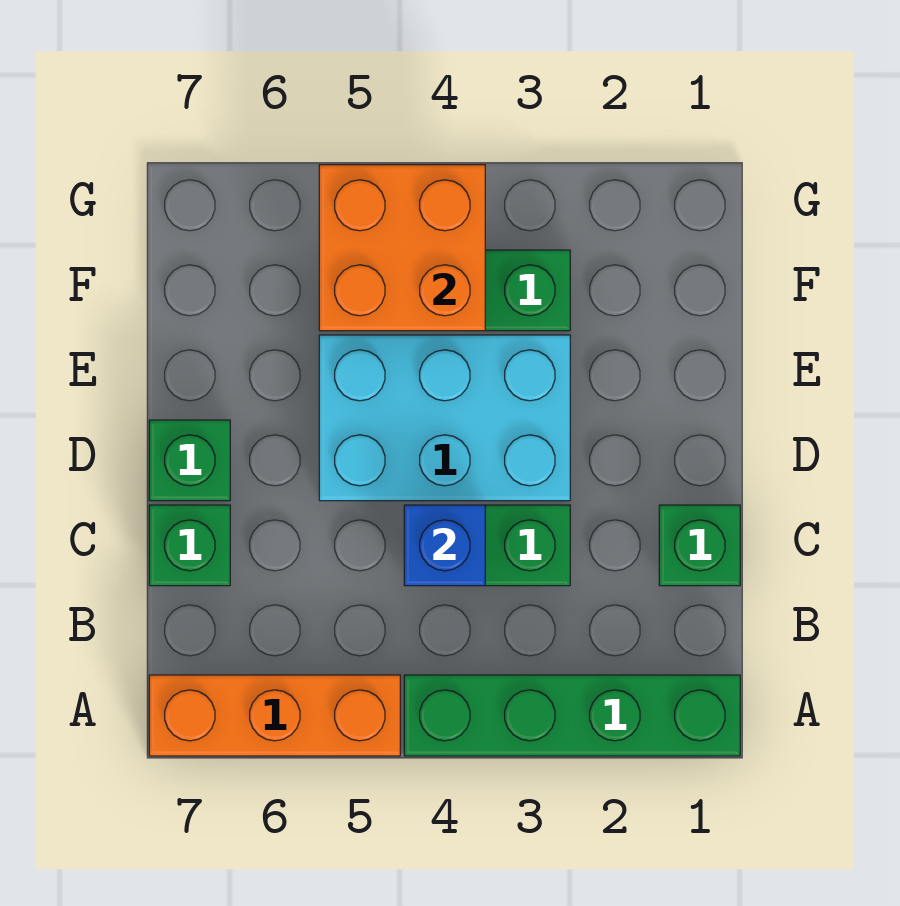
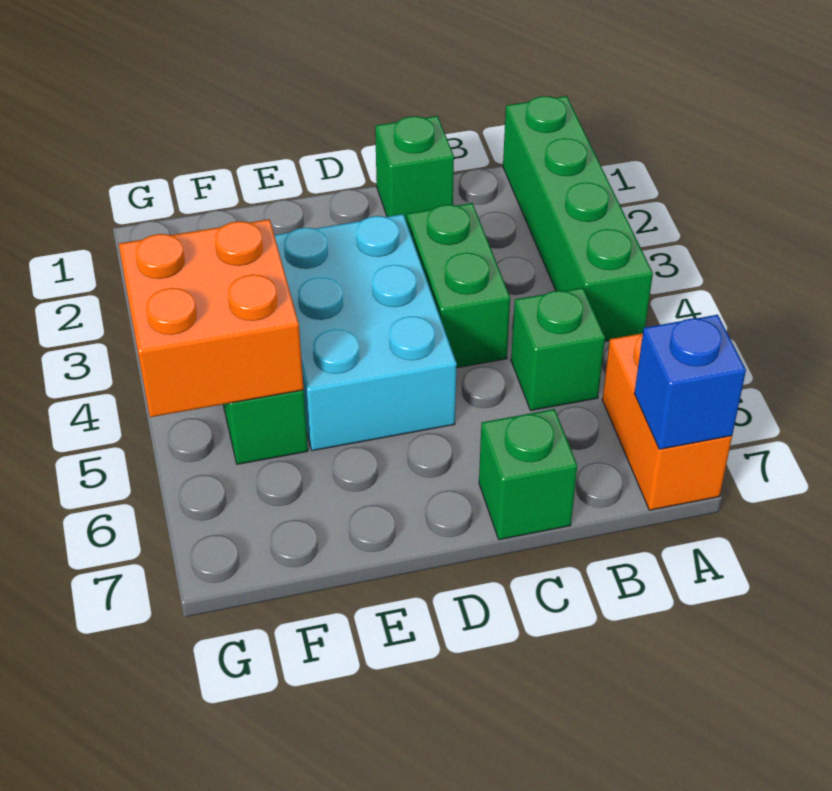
orange 1x3 brick [149,675,400,756] -> orange 1x2 brick [602,333,732,510]
blue 1x1 brick [404,505,485,586] -> blue 1x1 brick moved to [634,315,746,449]
green 1x1 brick [149,420,230,501] -> green 1x1 brick moved to [511,288,605,410]

